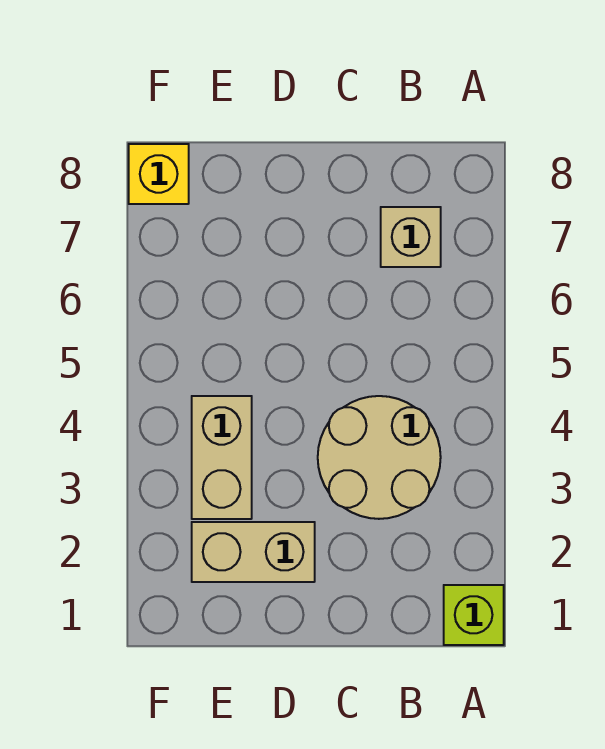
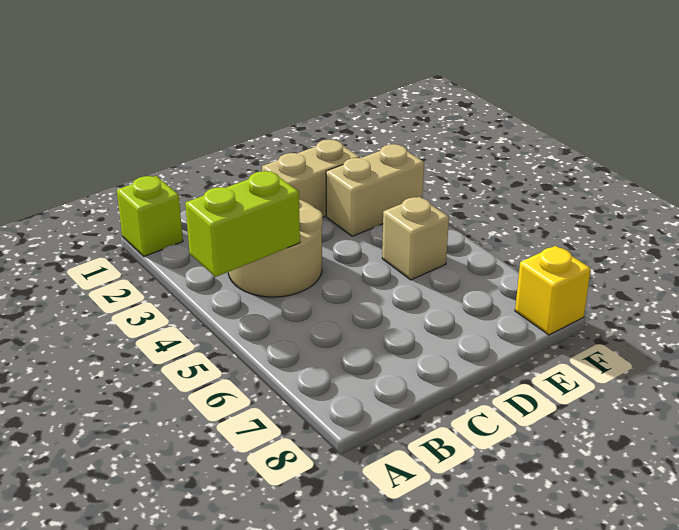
none -> lime 1x2 brick [185,171,300,277]
tan 1x1 brick [381,207,441,267] -> tan 1x1 brick moved to [382,197,449,280]
tan 1x2 brick [192,396,252,519] -> tan 1x2 brick turned to [326,144,424,236]

